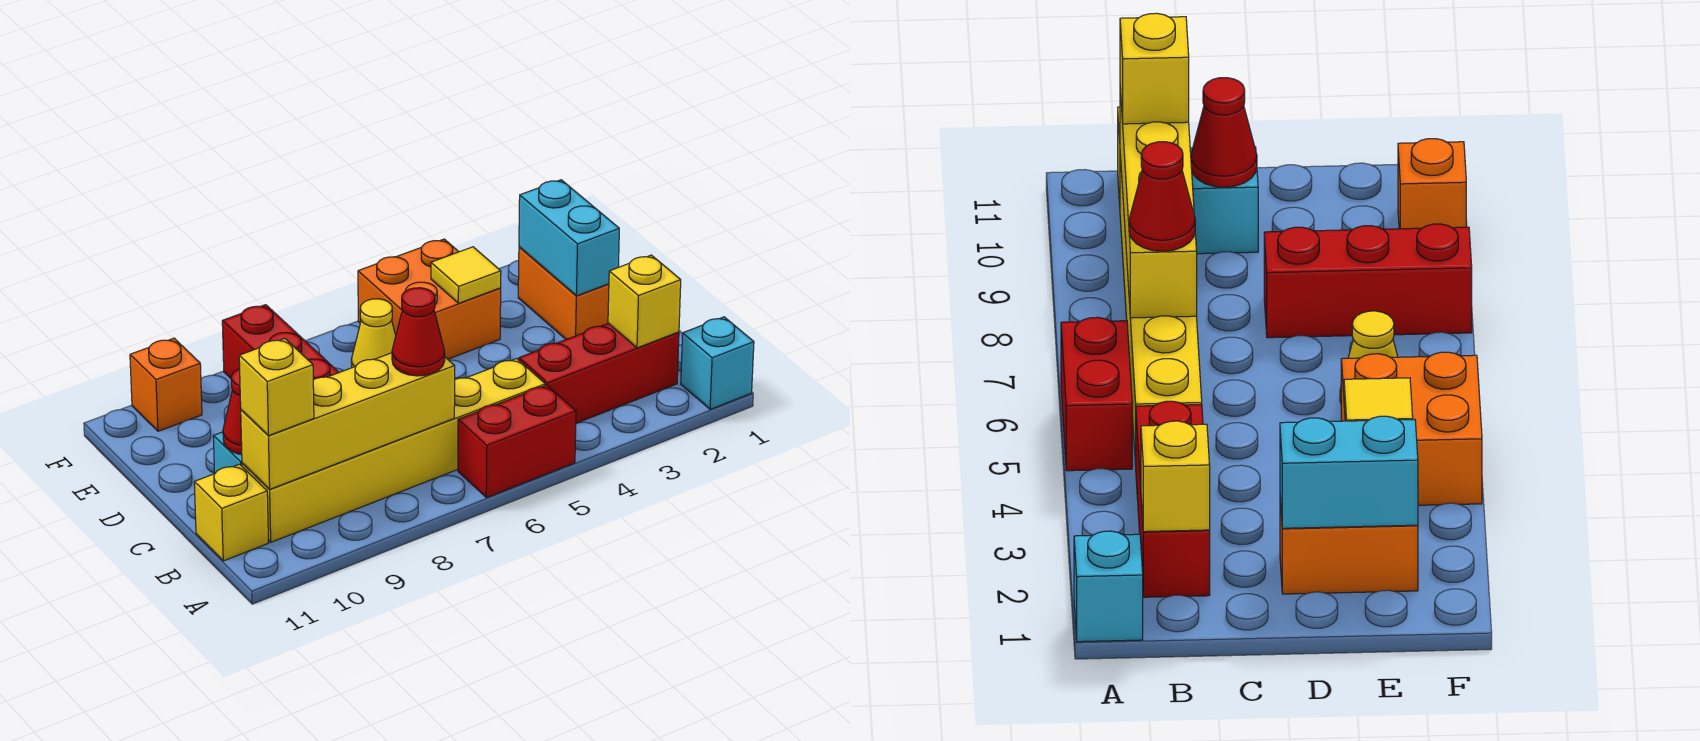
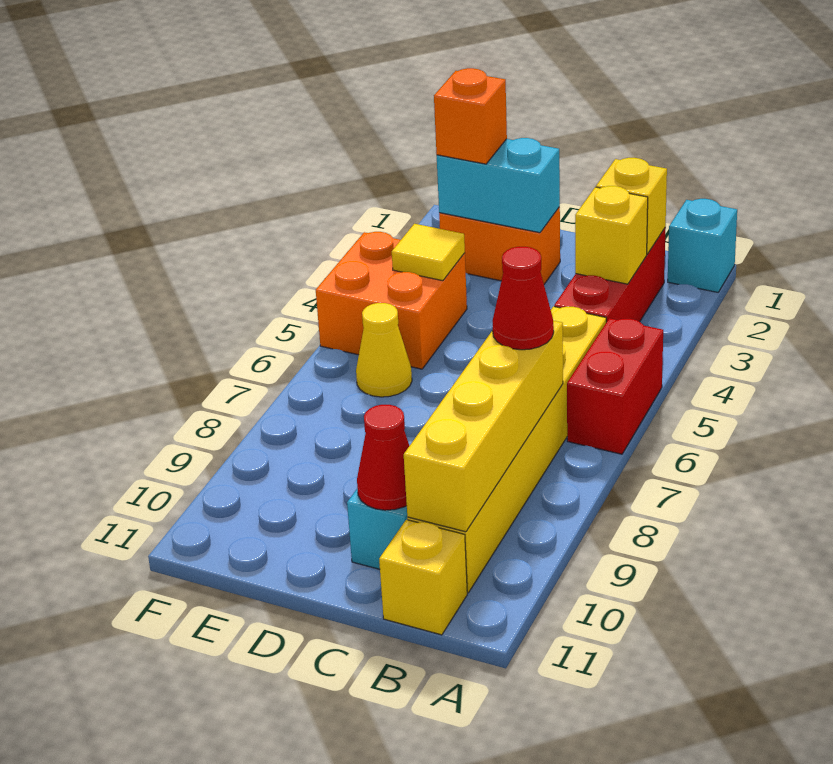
yellow 1x1 brick [239,338,314,436] -> yellow 1x1 brick moved to [575,186,648,284]
red 1x3 brick [222,305,339,380] -> none
orange 1x1 brick [130,338,202,431] -> orange 1x1 brick moved to [434,68,507,164]

